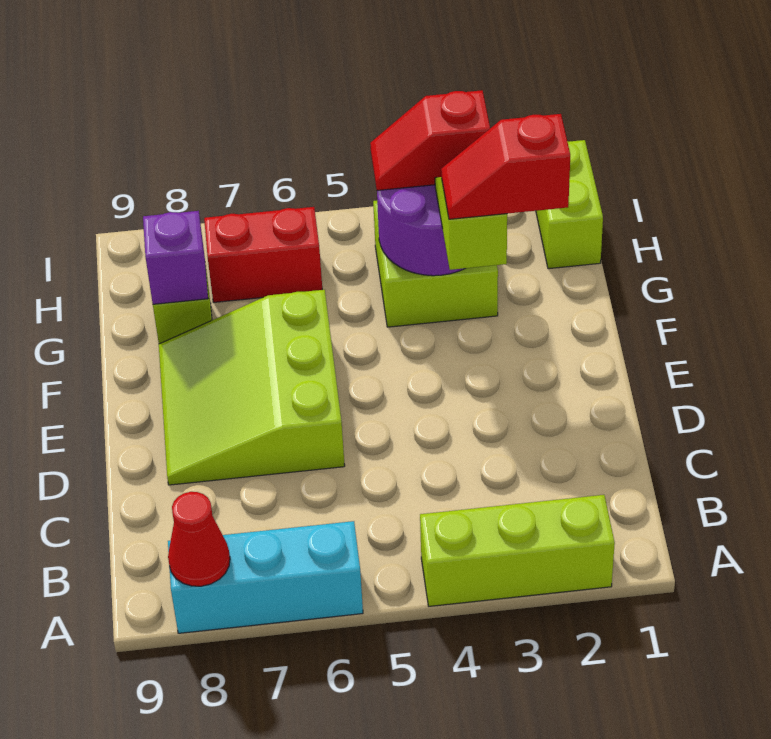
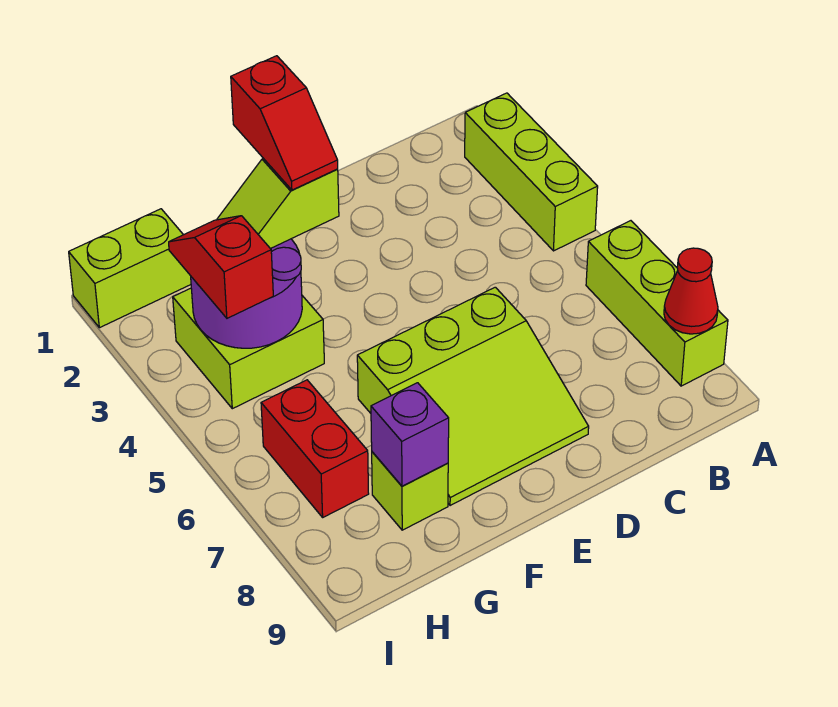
cyan 1x3 brick [168,521,363,633] -> lime 1x3 brick [586,221,728,386]
red 1x2 slope [370,90,490,190] -> red 1x2 slope turned to [169,216,273,318]

